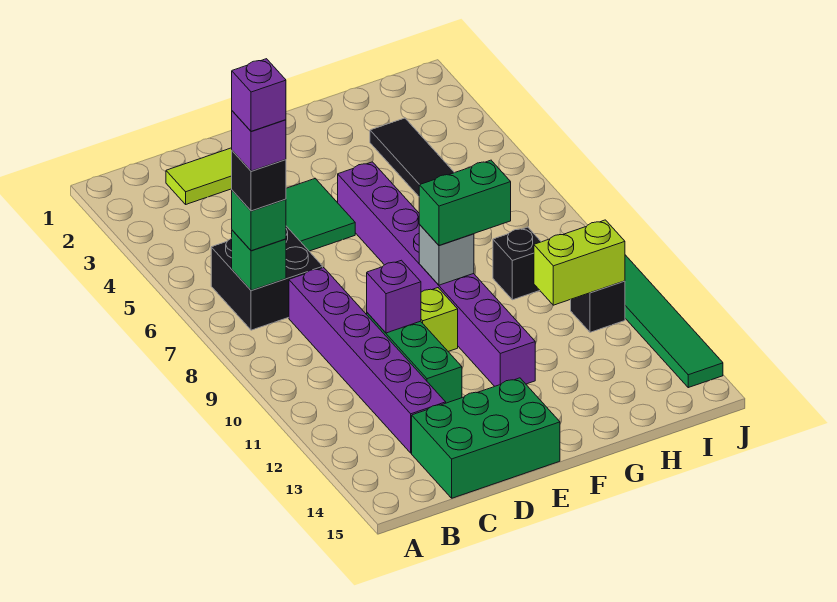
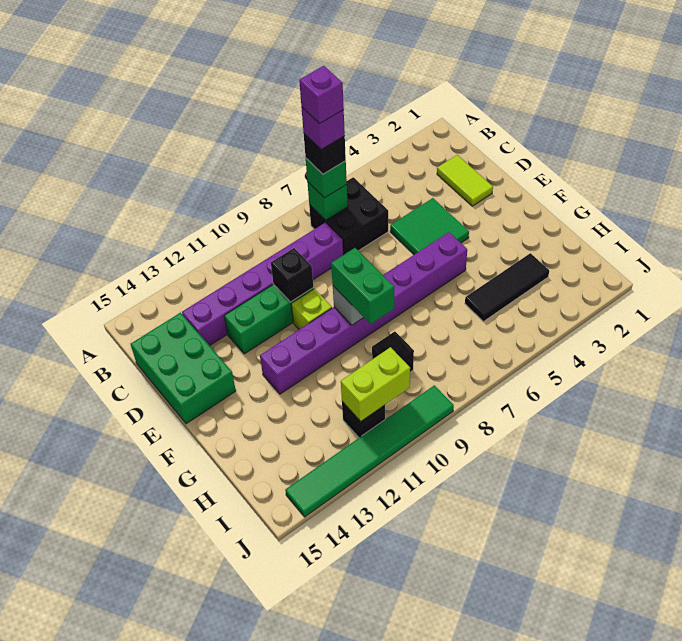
purple 1x1 brick [367,260,421,333] -> black 1x1 brick [271,248,313,302]
lime 1x2 brick [534,220,625,305] -> lime 1x2 brick turned to [341,347,410,421]

